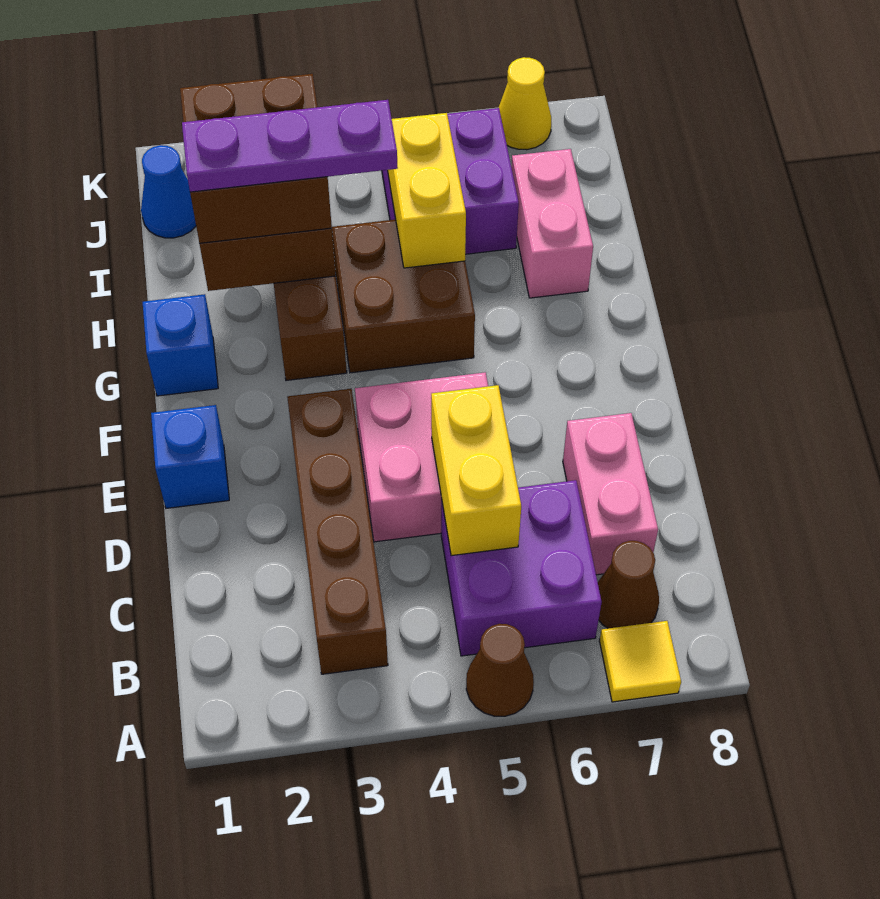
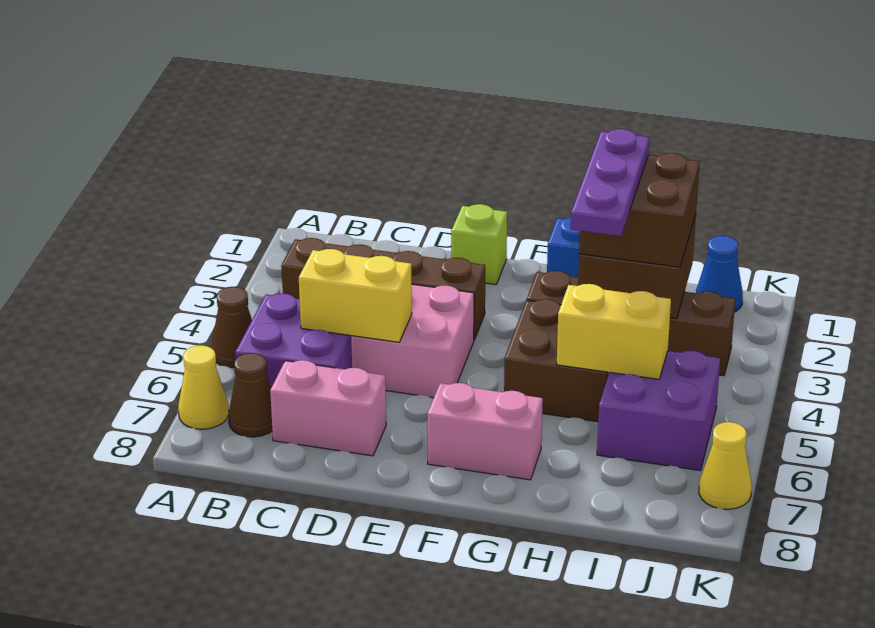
yellow 1x1 tile [600,621,681,702] -> yellow 1x1 cone [178,345,229,429]
blue 1x1 brick [151,405,229,508] -> lime 1x1 brick [451,204,507,285]
pink 1x2 brick [511,149,593,298] -> pink 1x2 brick moved to [427,383,543,480]

